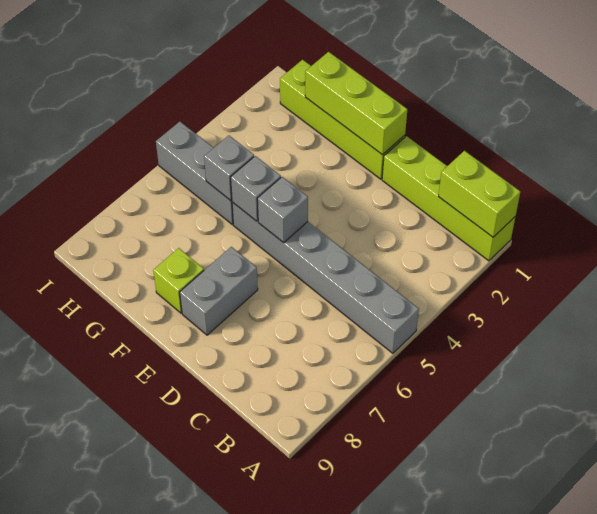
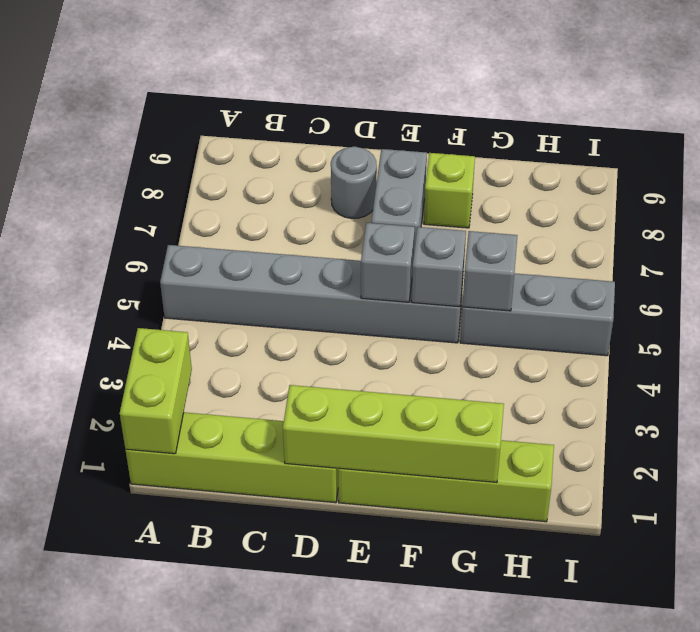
lime 1x2 brick [438,151,520,237] -> lime 1x2 brick turned to [120,328,192,454]
none -> grey 1x1 round brick [331,147,377,219]
lime 1x3 brick [305,52,407,155] -> lime 1x4 brick [283,385,504,482]

